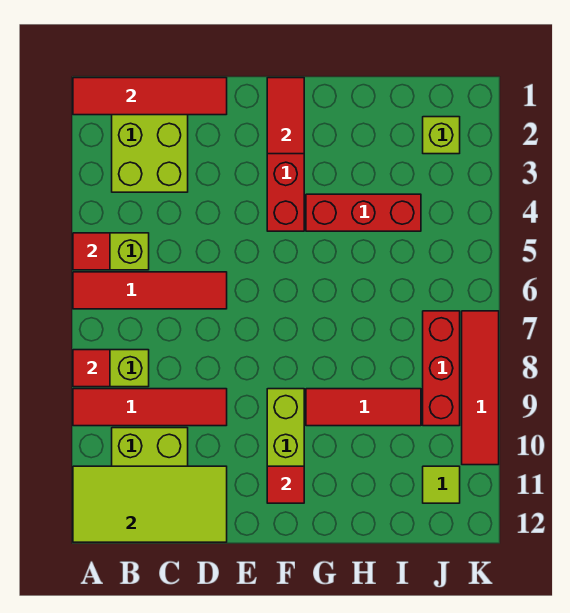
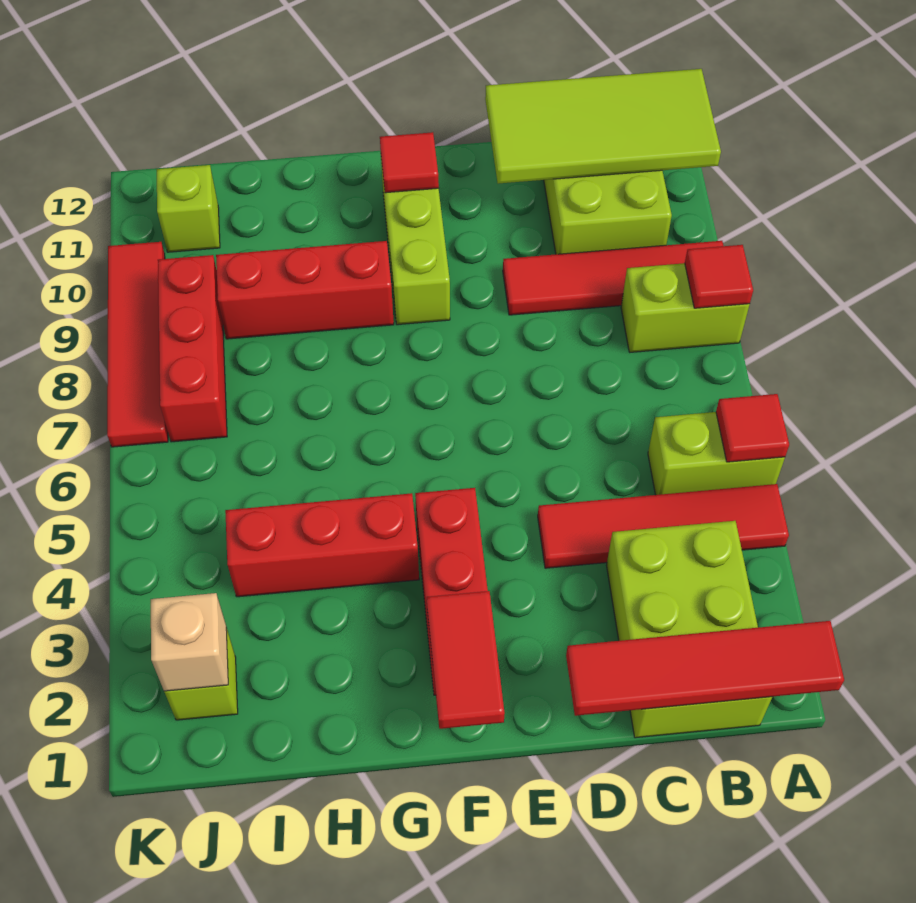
red 1x4 tile [73,272,227,309] -> red 1x4 tile moved to [538,484,789,568]
red 1x3 tile [306,389,421,426] -> red 1x3 brick [216,241,394,339]
none -> tan 1x1 brick [151,593,228,691]
lime 1x1 tile [423,466,460,503] -> lime 1x1 brick [156,165,220,252]

